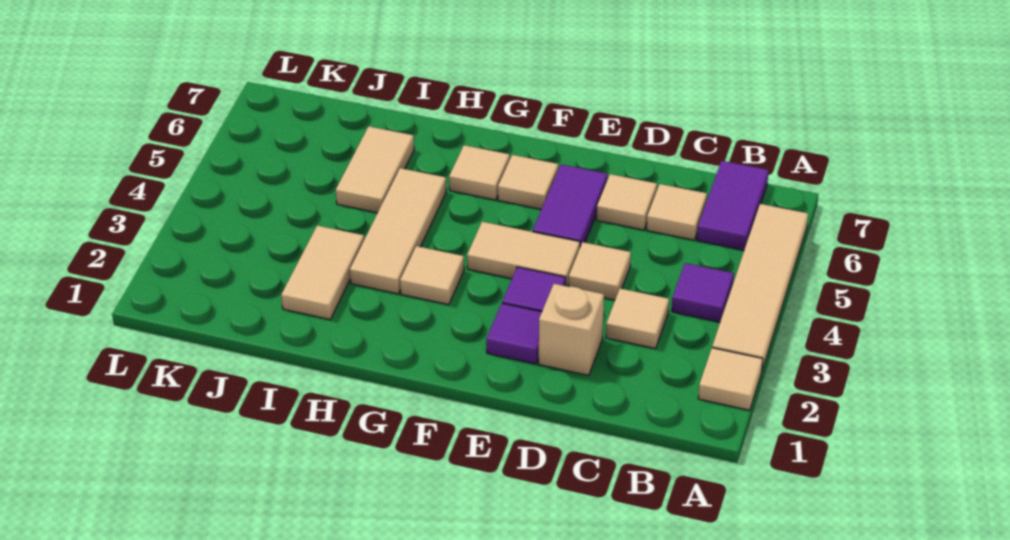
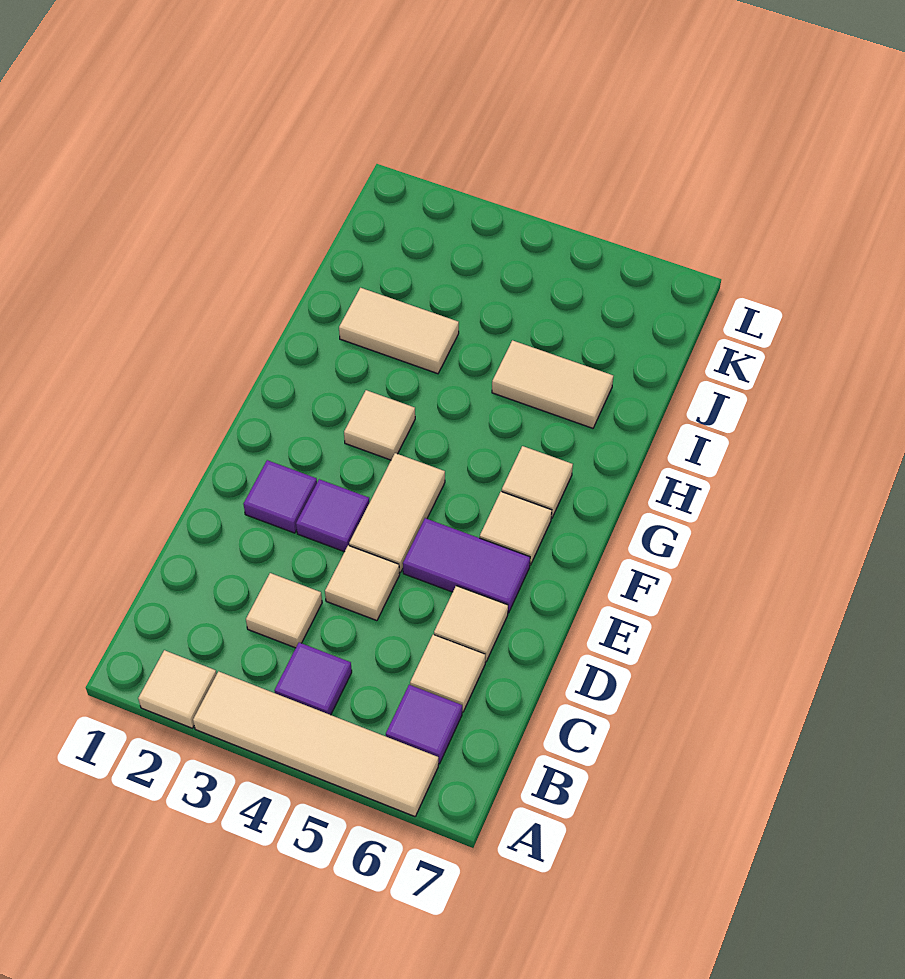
purple 1x2 tile [697,161,769,250] -> purple 1x1 tile [386,685,462,764]
tan 1x1 brick [539,284,604,375] -> none
tan 1x3 tile [350,168,446,294] -> none

